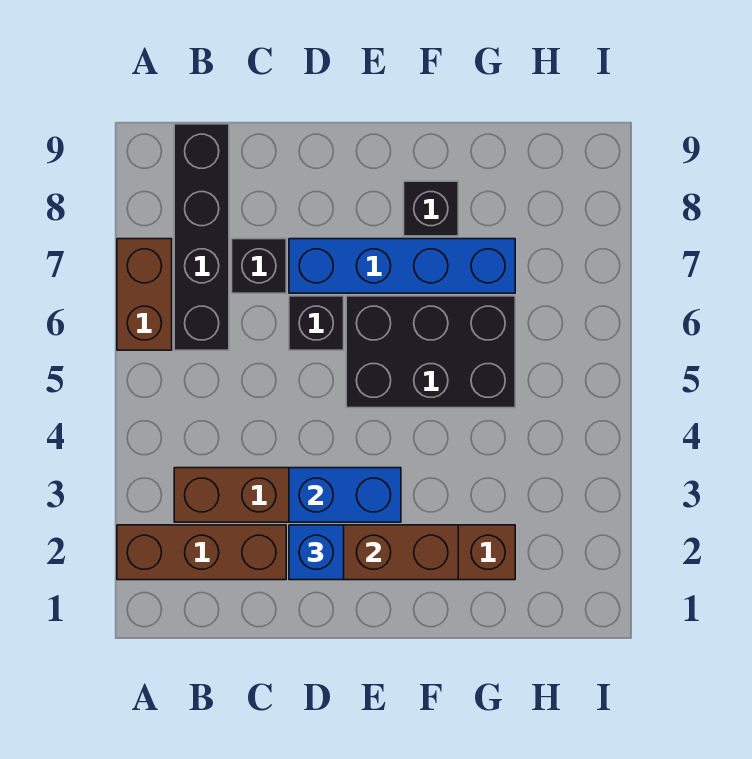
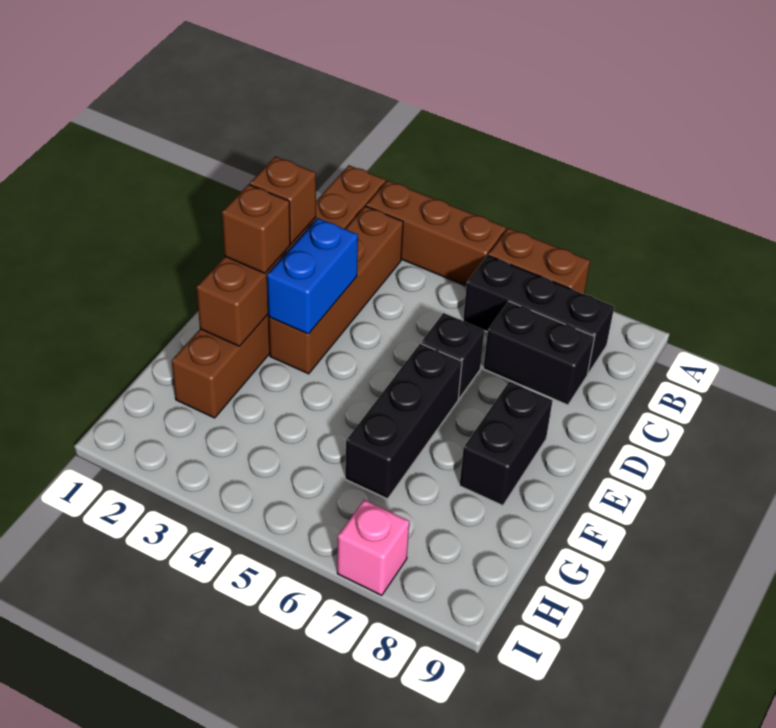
none -> brown 1x3 brick [366,181,506,286]
black 1x4 brick [174,124,229,350] -> black 1x3 brick [463,255,614,373]
black 1x1 brick [232,239,286,293] -> black 1x2 brick [483,301,594,405]
blue 1x1 brick [289,525,344,580] -> brown 1x1 brick [250,157,316,244]
blue 1x4 brick [289,239,515,293] -> none
none -> brown 1x1 brick [222,184,290,273]
black 2x3 brick [346,296,515,408] -> black 1x3 brick [345,343,462,499]
black 1x1 brick [404,181,458,236] -> black 1x2 brick [459,382,553,506]
none -> pink 1x1 brick [337,500,409,595]

